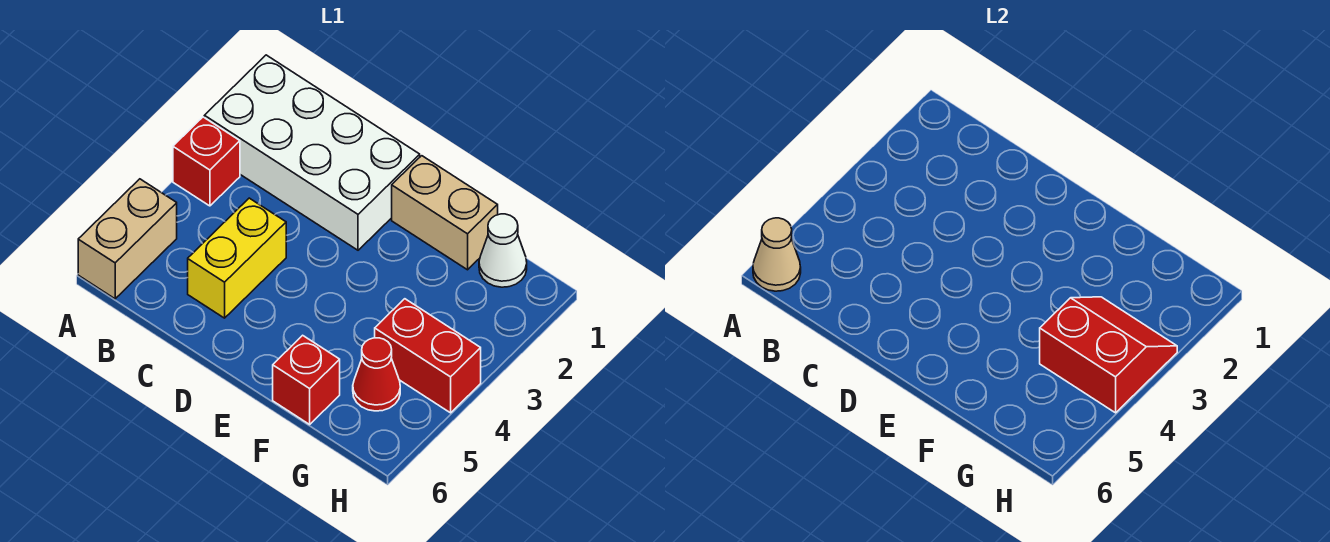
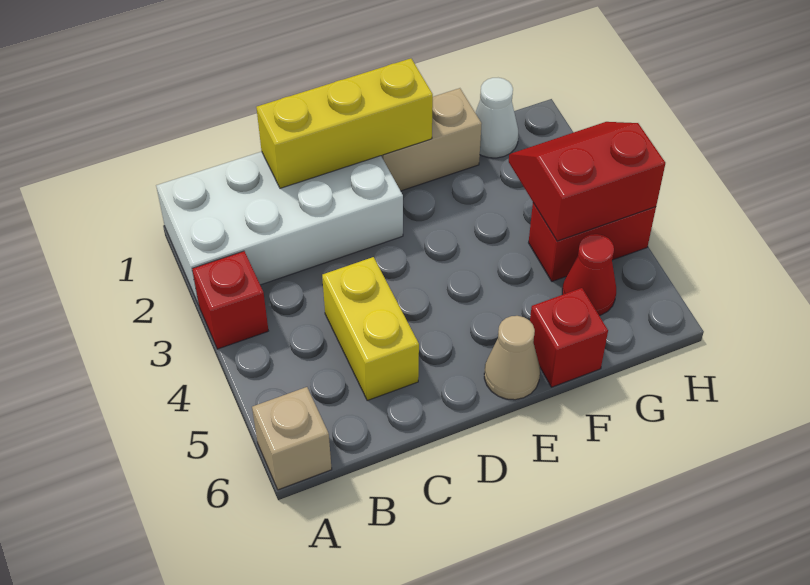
tan 1x2 brick [78,179,177,299] -> tan 1x1 brick [252,387,332,490]
tan 1x1 cone [753,218,801,291] -> tan 1x1 cone moved to [484,316,540,400]
none -> yellow 1x3 brick [256,58,433,188]

